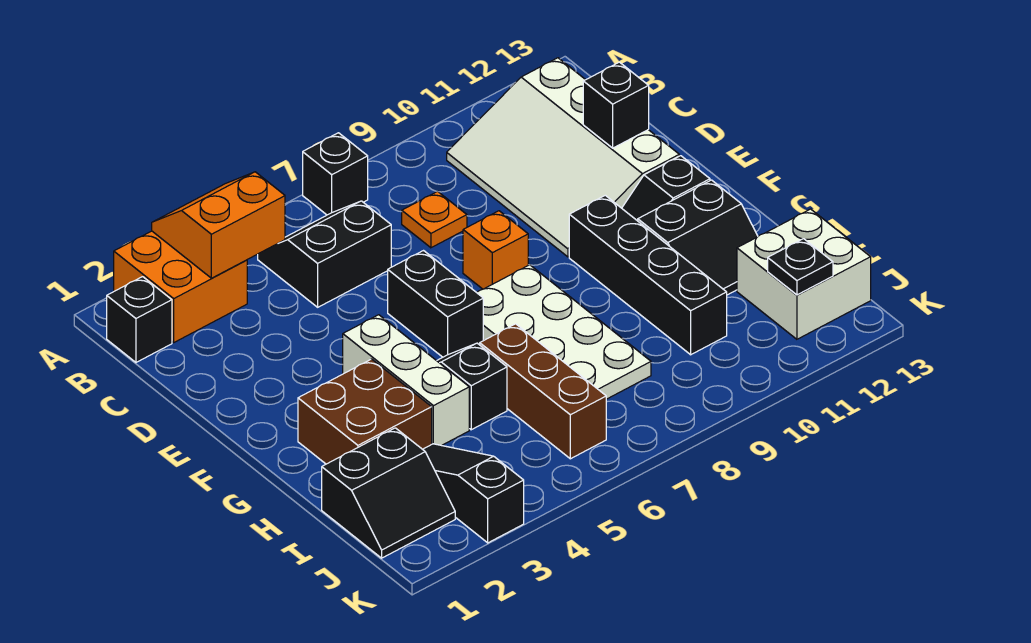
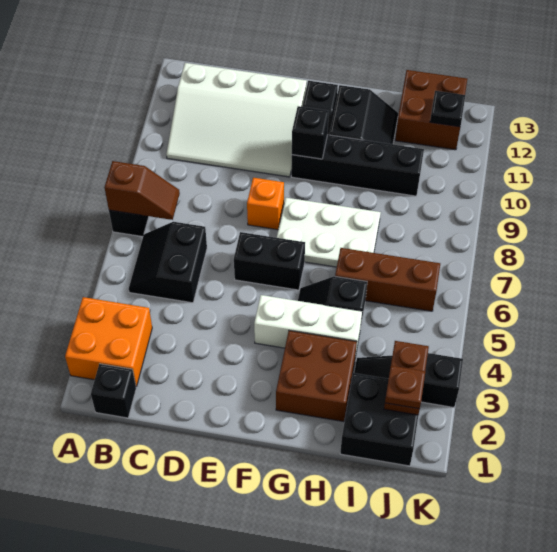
orange 2x2 slope [152,172,285,278] -> none
none -> brown 1x2 slope [105,161,180,220]
orange 1x1 plate [402,191,467,248] -> none
black 1x1 brick [583,62,649,148] -> black 1x1 brick moved to [292,106,329,159]
white 2x4 plate [477,265,651,399] -> white 2x3 plate [277,198,381,267]
black 2x2 slope [322,428,455,558] -> black 2x2 brick [340,373,418,466]
white 2x2 brick [737,209,871,339] -> brown 2x2 brick [395,70,467,150]
none -> brown 1x2 plate [384,341,429,415]
none -> brown 1x1 plate [385,366,426,409]

